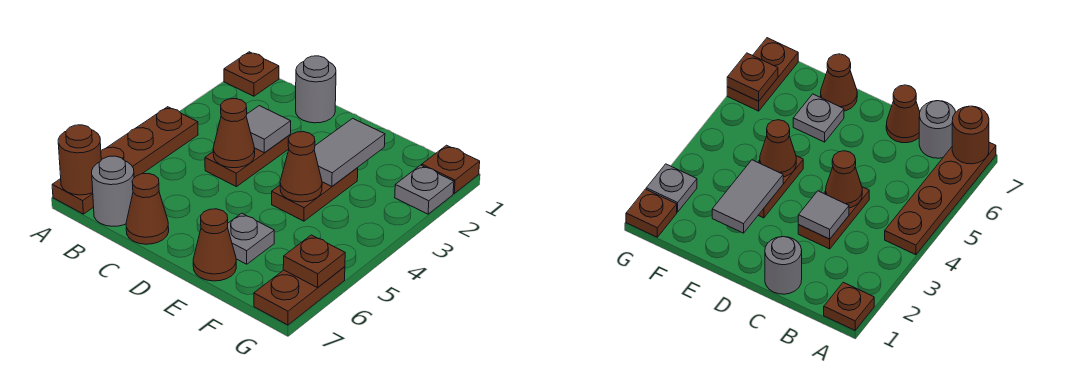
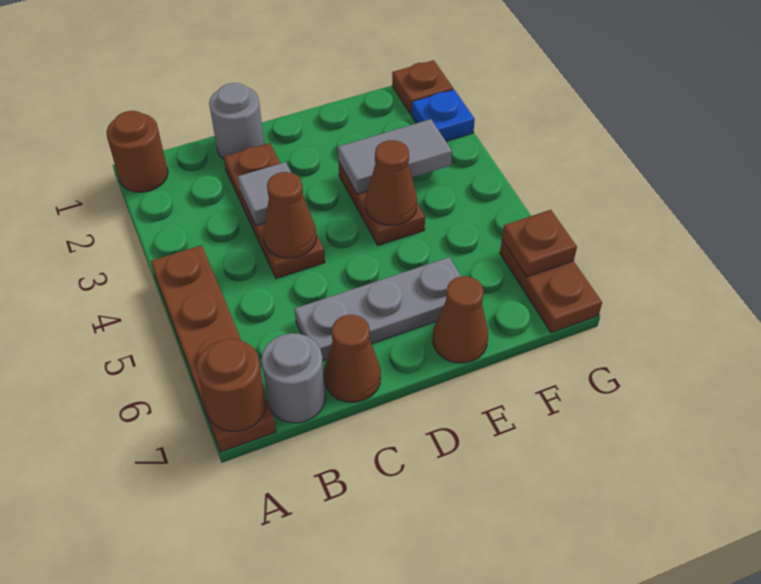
brown 1x1 plate [224,52,279,96] -> brown 1x1 round brick [106,111,168,192]
brown 1x2 plate [205,135,290,187] -> brown 1x3 plate [224,143,325,278]
grey 1x2 tile [314,118,385,186] -> grey 1x2 tile turned to [338,119,452,194]
grey 1x1 plate [228,213,274,264] -> grey 1x3 plate [294,257,461,361]
grey 1x1 plate [395,165,454,214] -> blue 1x1 plate [412,90,475,141]

